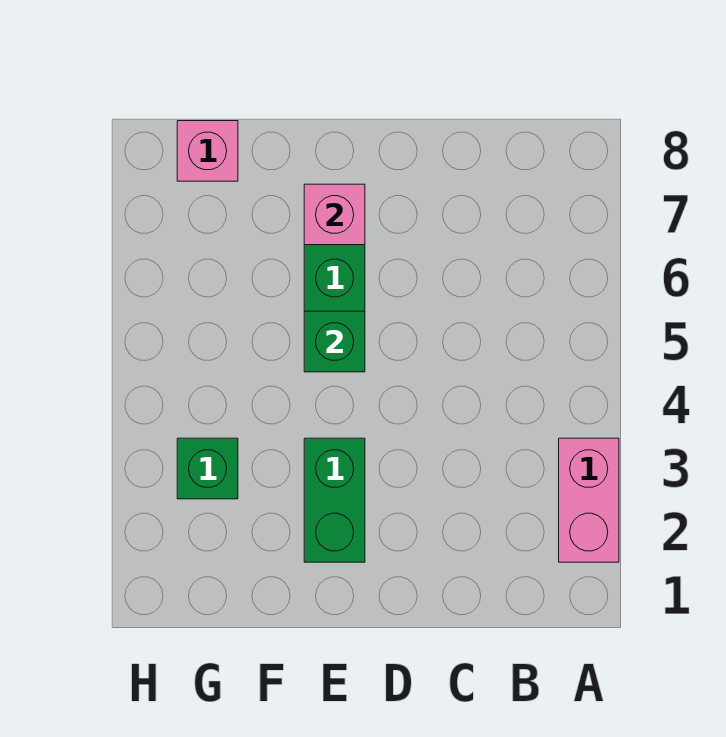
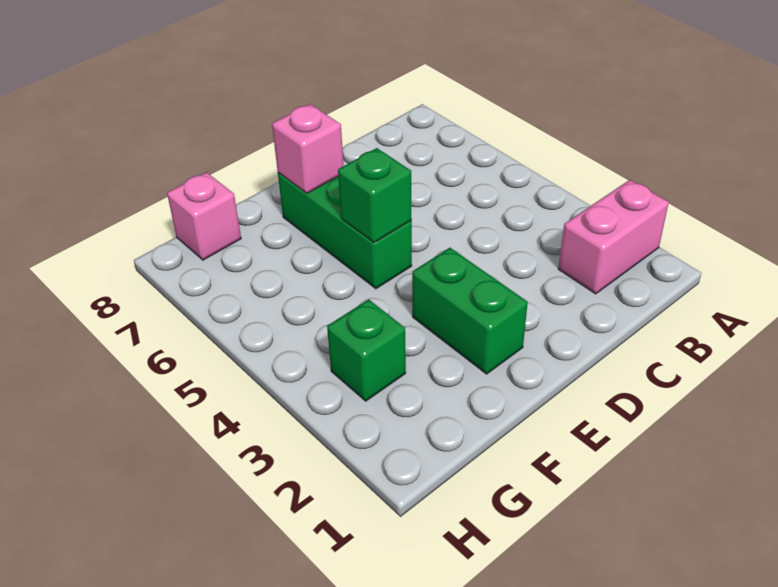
pink 1x2 brick [559,438,619,562] -> pink 1x2 brick turned to [558,180,669,294]

